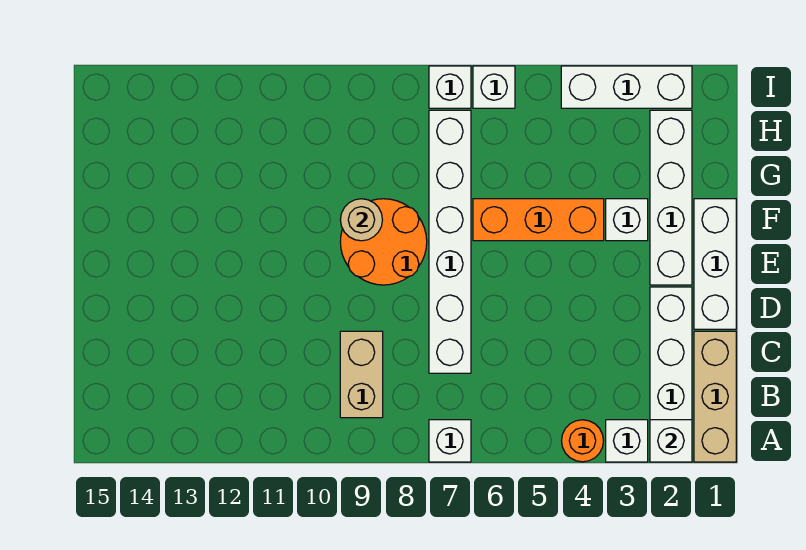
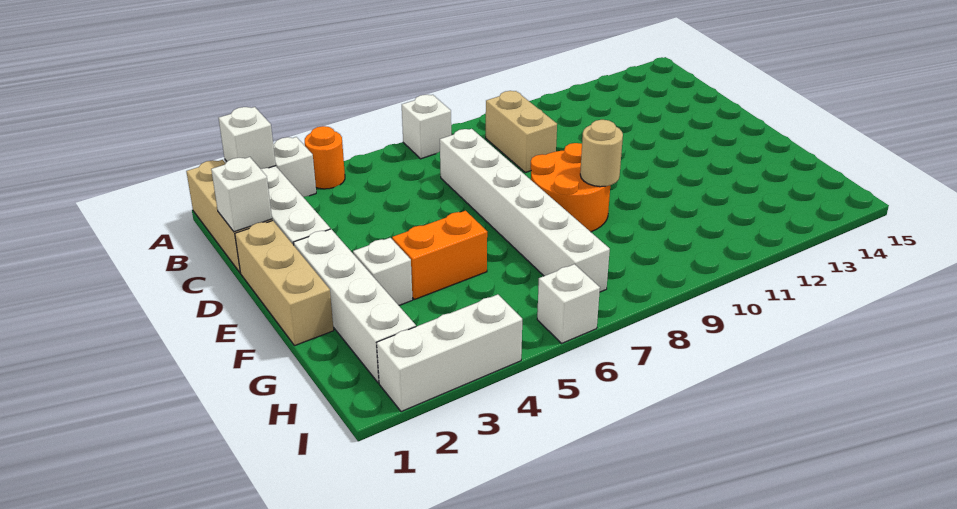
white 1x3 brick [694,199,736,329] -> tan 1x3 brick [235,221,334,346]
orange 1x3 brick [473,199,604,241] -> orange 1x2 brick [392,211,487,300]
white 1x1 brick [429,66,471,108] -> white 1x1 brick moved to [211,157,272,232]

